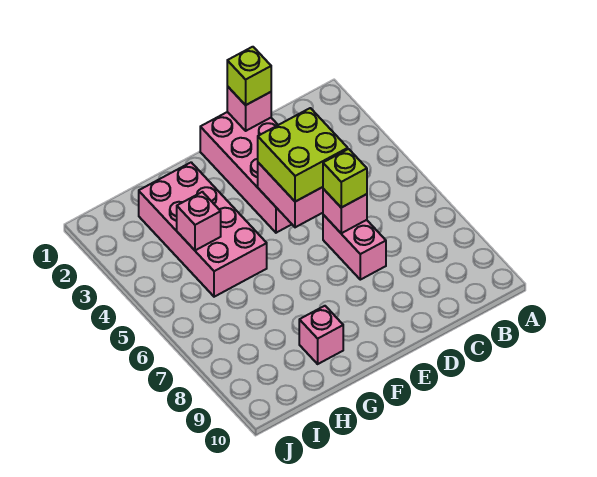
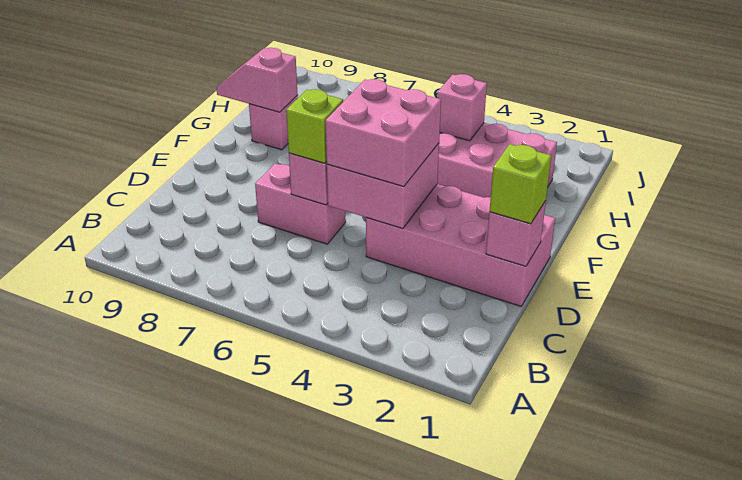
lime 2x2 brick [258,108,348,202] -> pink 2x2 brick [325,79,441,187]
none -> pink 1x2 slope [216,48,298,112]

